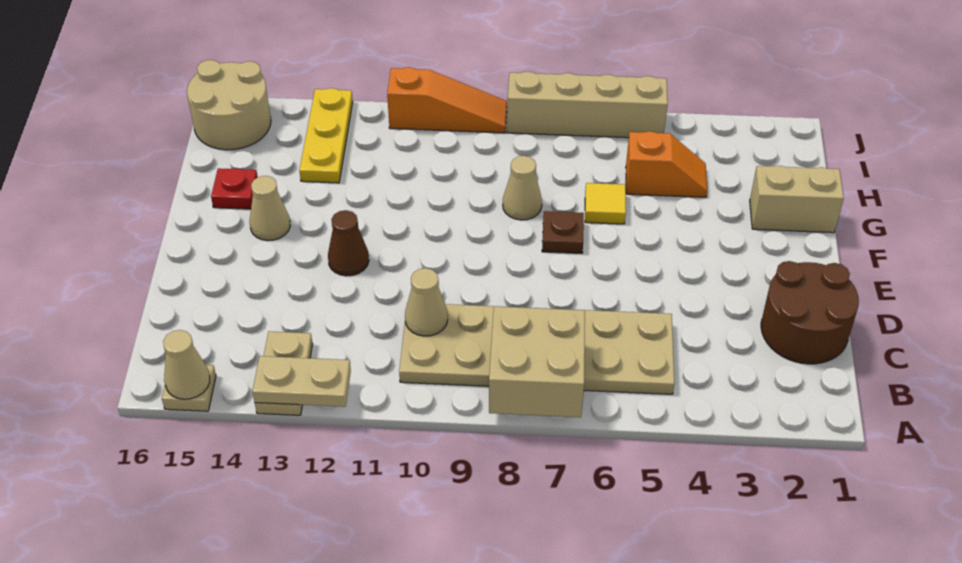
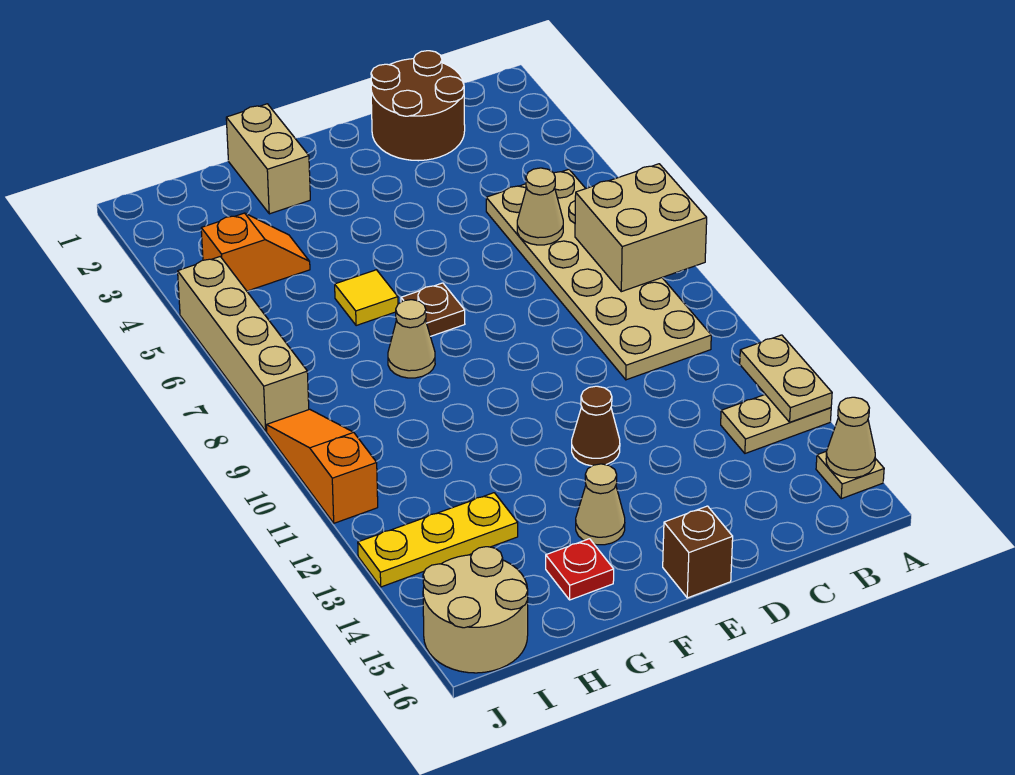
tan 1x1 cone [405,268,448,336] -> tan 1x1 cone moved to [517,168,563,245]
none -> brown 1x1 brick [663,506,733,598]
orange 1x2 slope [626,131,707,197] -> orange 1x2 slope turned to [201,213,310,291]

